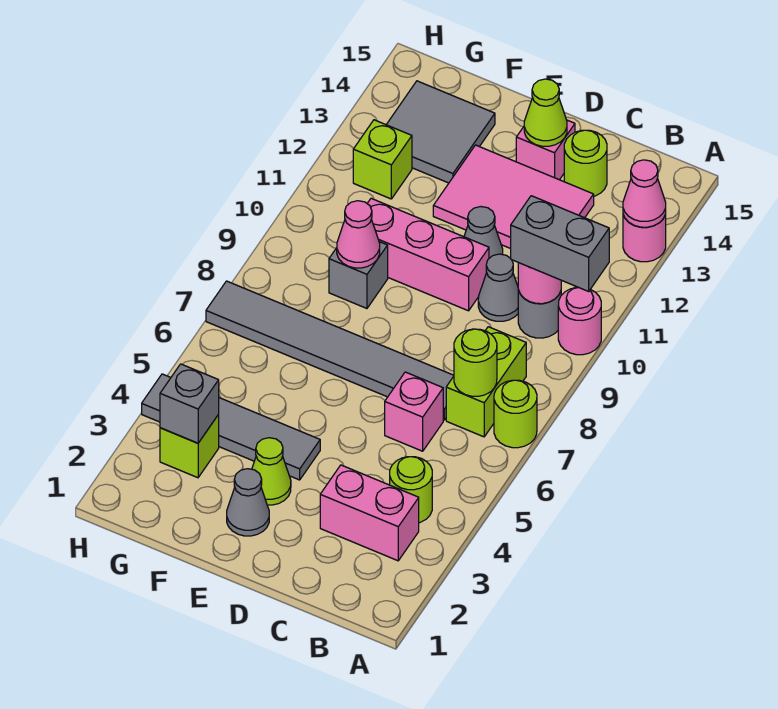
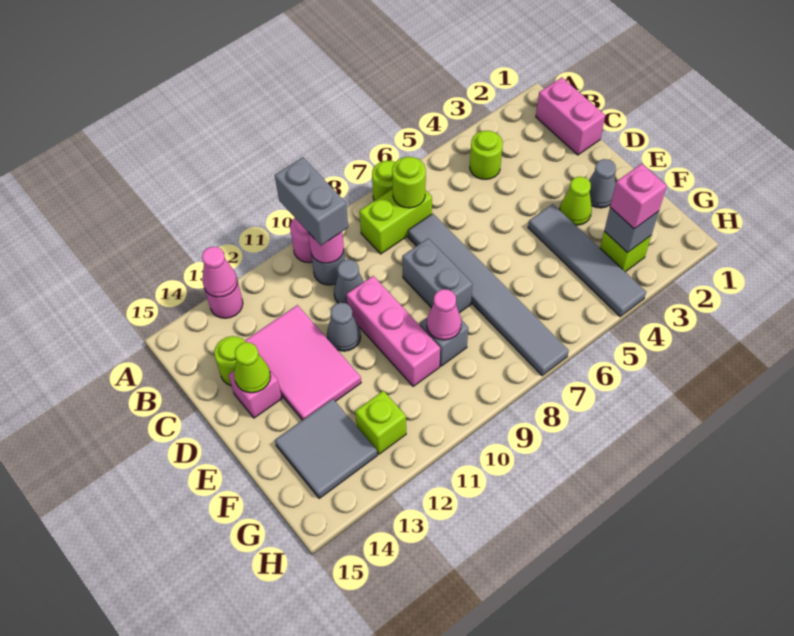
pink 1x2 brick [320,465,419,561] -> pink 1x2 brick moved to [536,77,605,155]
pink 1x1 brick [385,372,443,451] -> pink 1x1 brick moved to [610,164,667,229]
none -> grey 1x2 brick [402,238,472,313]

